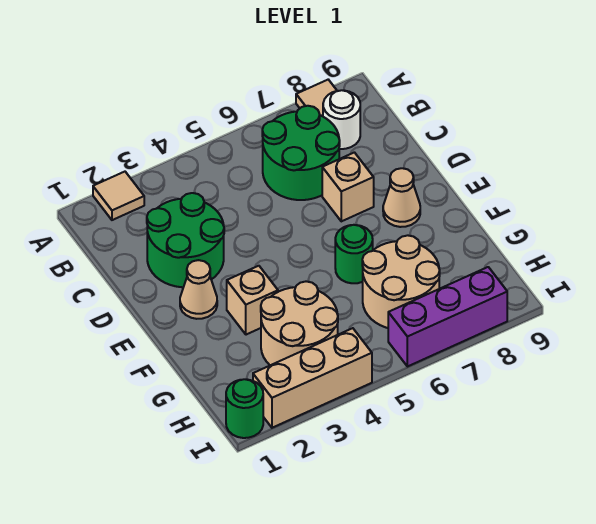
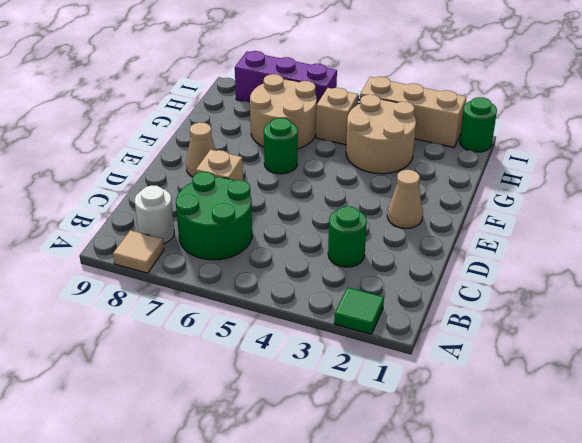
tan 1x1 tile [93,172,144,220] -> green 1x1 tile [334,287,384,334]
green 2x2 round brick [147,193,224,287] -> green 1x1 round brick [328,206,367,267]
tan 1x1 brick [227,266,278,335] -> tan 1x1 brick moved to [316,88,358,145]

